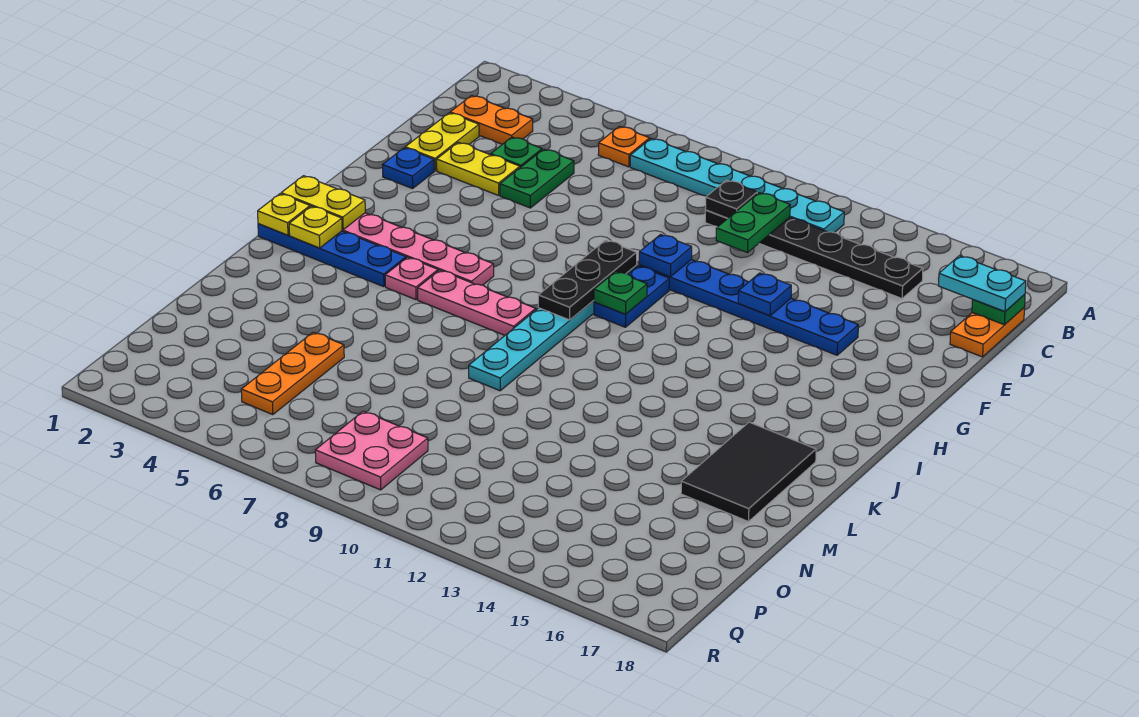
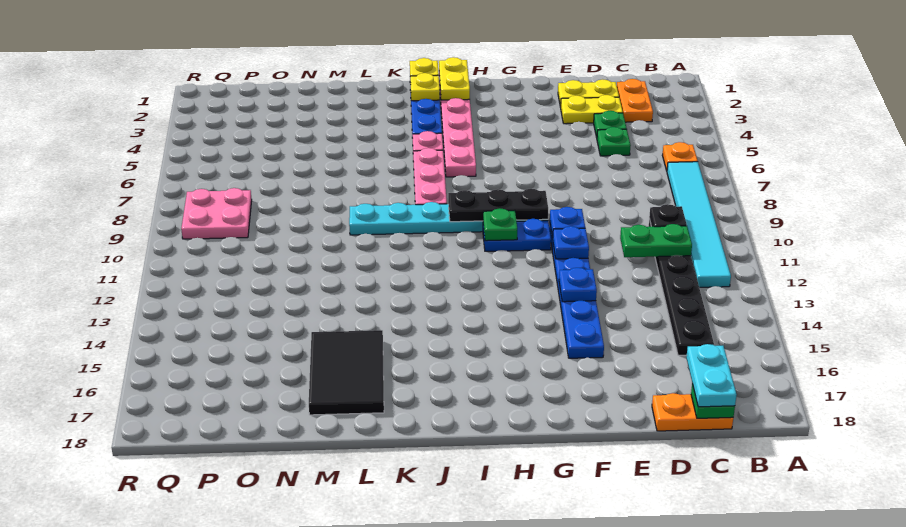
cyan 1x6 plate [630,138,844,233] -> cyan 1x6 tile [667,162,731,287]
green 1x2 plate [500,149,574,208] -> green 1x1 plate [597,127,631,156]
yellow 1x2 plate [437,142,520,196] -> yellow 1x2 plate turned to [561,95,623,124]
blue 1x1 plate [383,148,434,189] -> blue 1x1 plate moved to [553,226,589,259]
black 2x3 tile [681,422,816,522] -> black 2x3 tile turned to [309,330,384,415]
orange 1x3 plate [241,332,344,415] -> none

